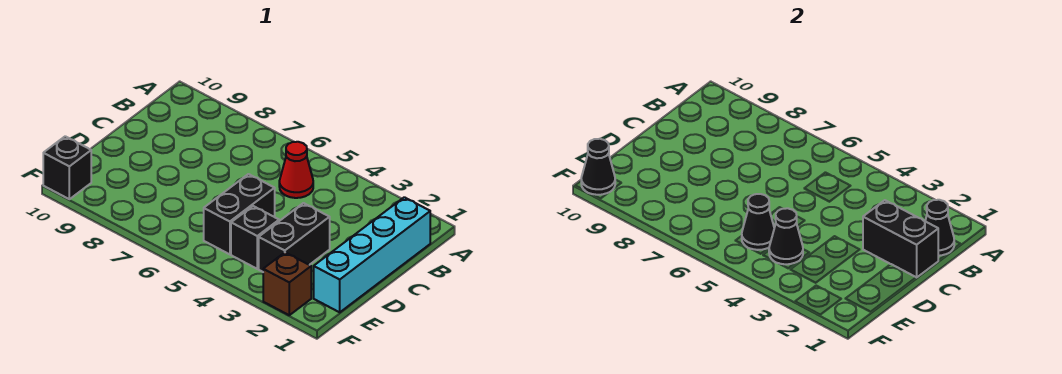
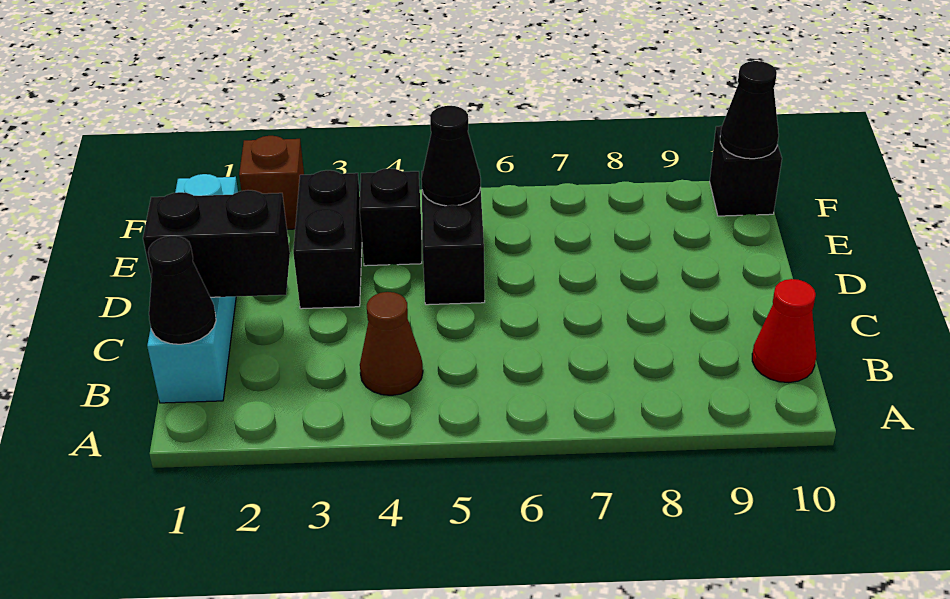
none -> brown 1x1 cone [360,292,423,395]
red 1x1 cone [279,142,313,198] -> red 1x1 cone moved to [752,279,816,383]
black 1x1 cone [769,208,803,264] -> none

